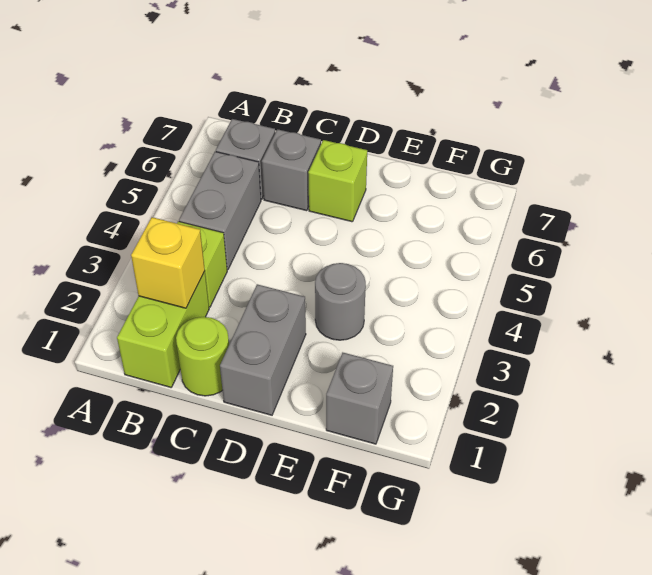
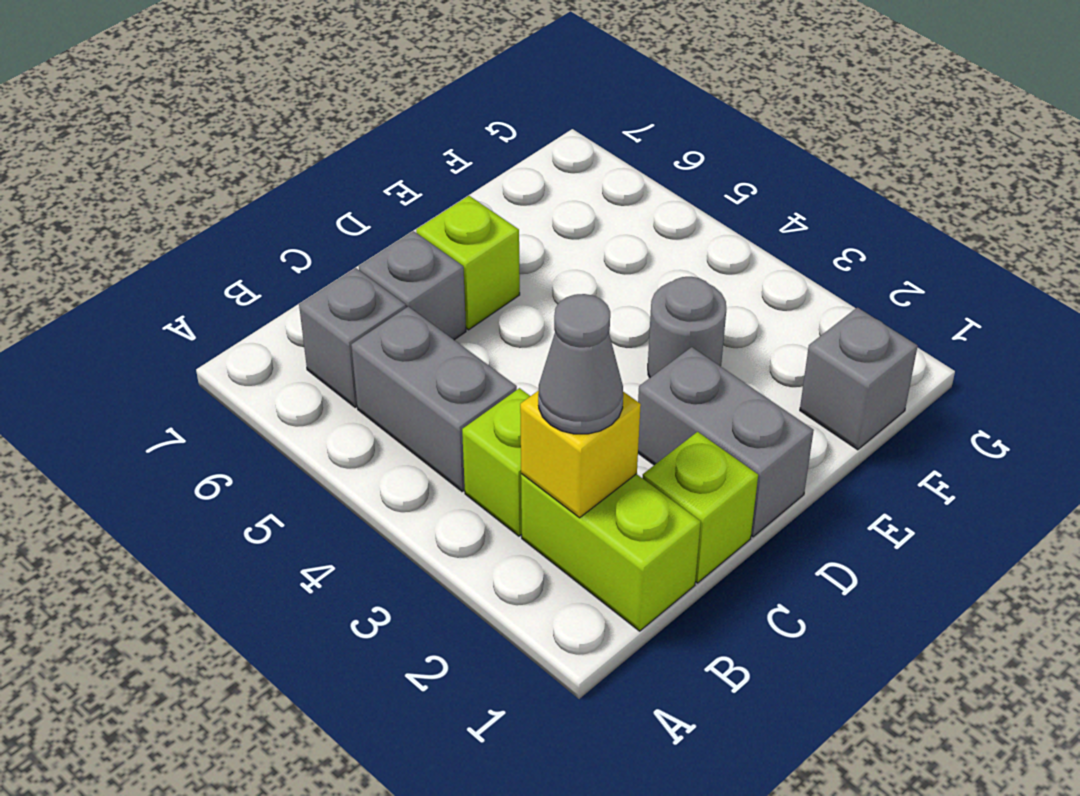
none -> grey 1x1 cone [538,294,623,434]
lime 1x1 round brick [176,317,229,396] -> lime 1x1 brick [642,432,758,583]

